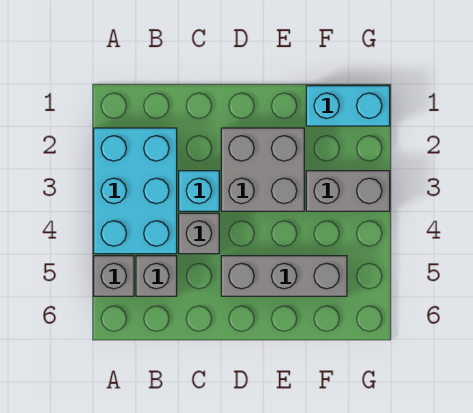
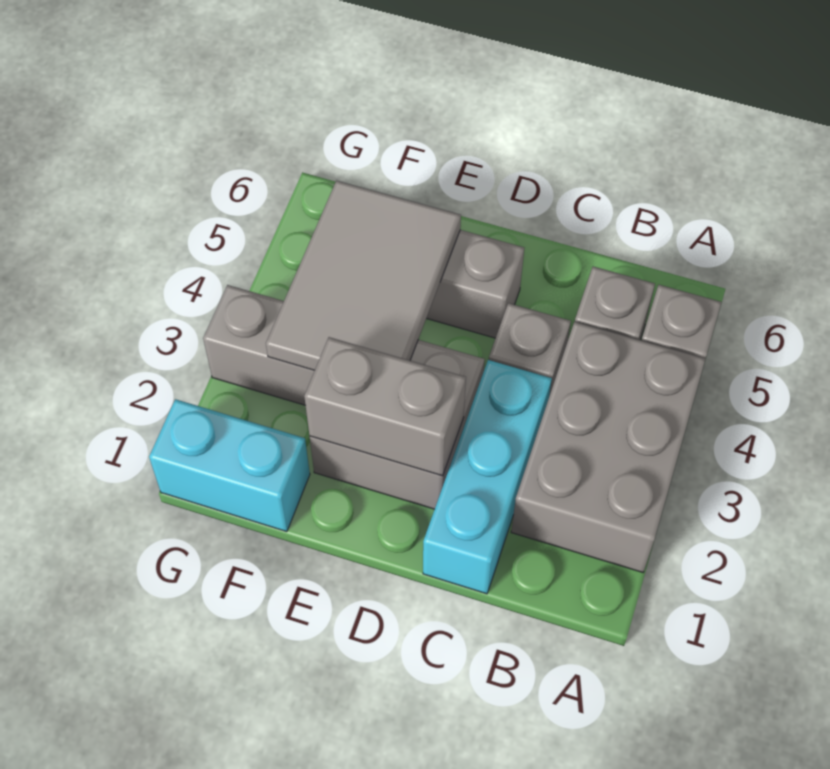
cyan 2x3 brick [94,128,177,254] -> grey 2x3 brick [511,322,706,572]
cyan 1x1 brick [179,171,219,211] -> cyan 1x3 brick [423,360,552,594]
none -> grey 1x2 brick [304,337,466,476]
none -> grey 2x3 tile [266,180,461,370]

